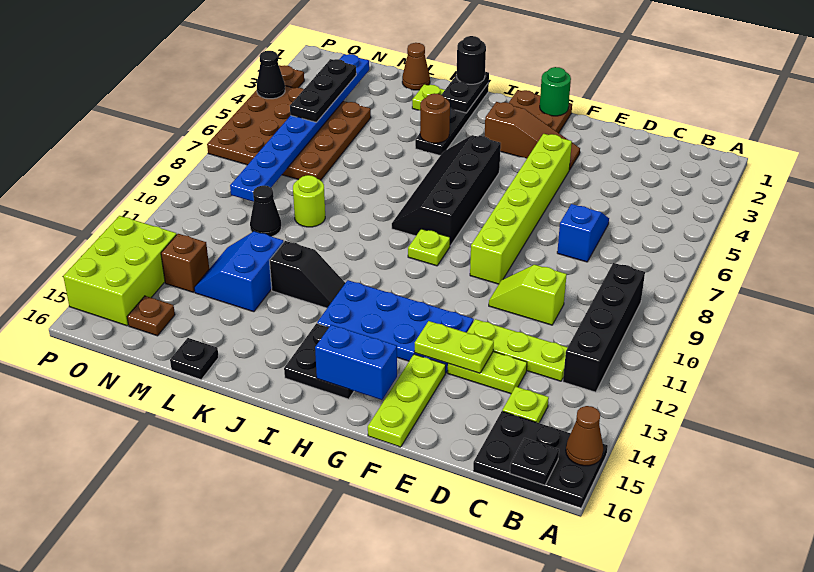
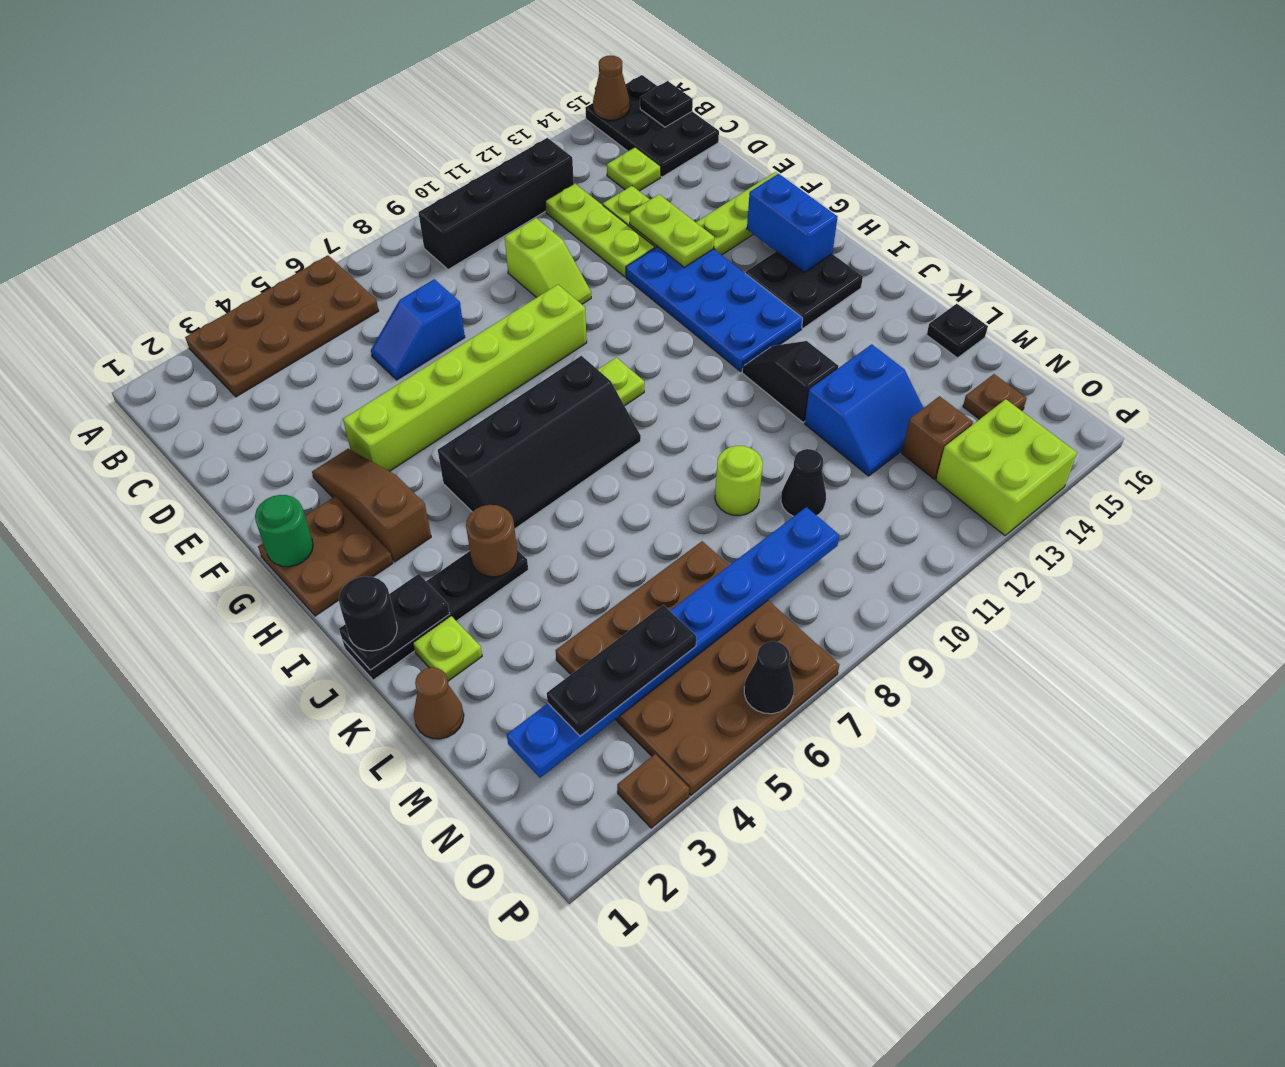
none -> brown 2x4 plate [185,255,379,397]
lime 2x3 brick [63,216,177,326] -> lime 2x2 brick [936,399,1077,535]
black 1x1 cone [257,51,285,99] -> black 1x1 cone moved to [744,641,794,714]

